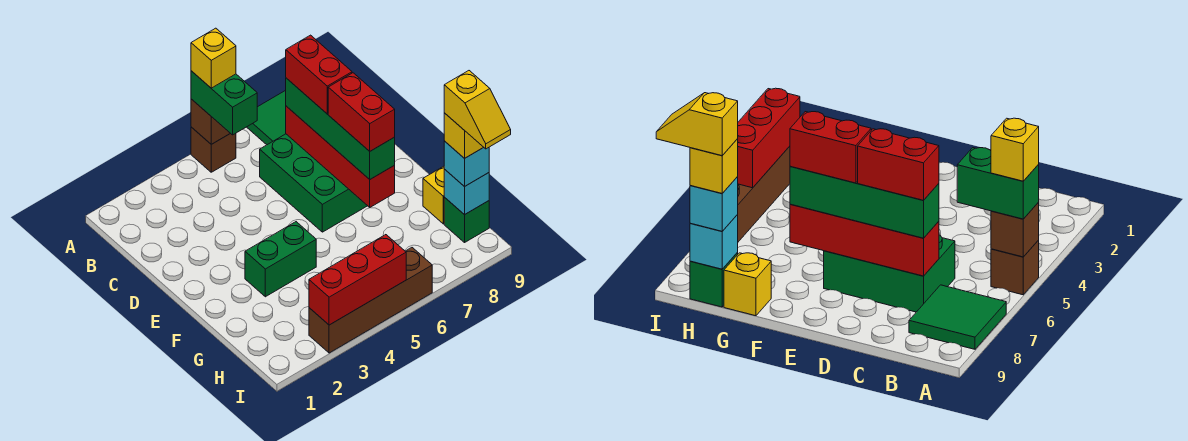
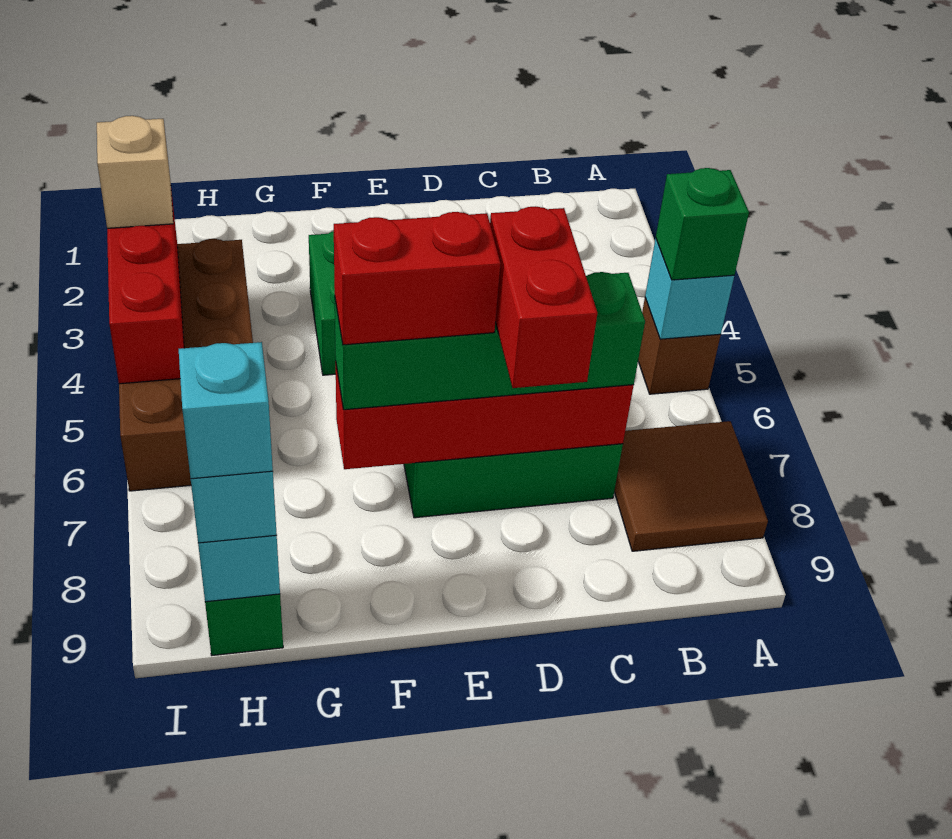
brown 1x1 brick [191,99,230,144] -> cyan 1x1 brick [645,238,734,339]
green 1x2 brick [191,71,257,135] -> green 1x1 brick [656,168,749,280]
yellow 1x1 brick [191,28,236,88] -> none
green 2x2 tile [247,90,286,145] -> brown 2x2 tile [614,421,768,551]
red 1x2 brick [286,35,352,114] -> red 1x2 brick turned to [490,206,597,388]
yellow 1x1 brick [423,166,444,224] -> none
yellow 1x1 brick [444,113,483,158] -> cyan 1x1 brick [179,342,273,479]
yellow 1x2 slope [444,71,511,149] -> none
brown 1x4 brick [309,248,432,353] -> brown 2x4 brick [119,239,253,491]
none -> tan 1x1 brick [97,116,173,228]

